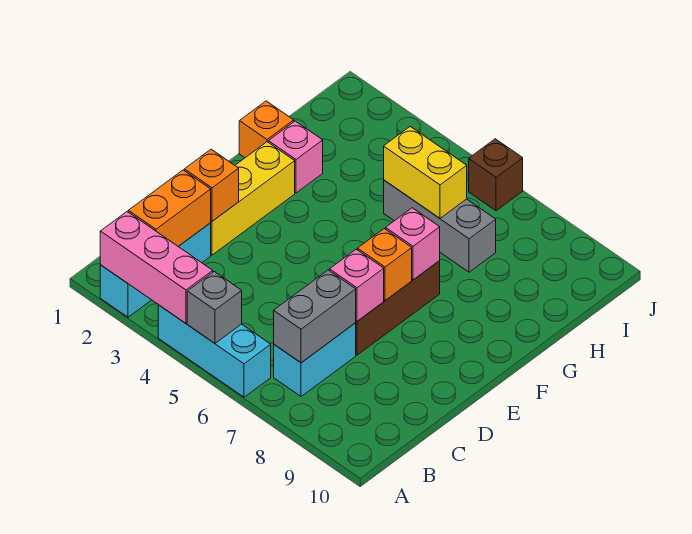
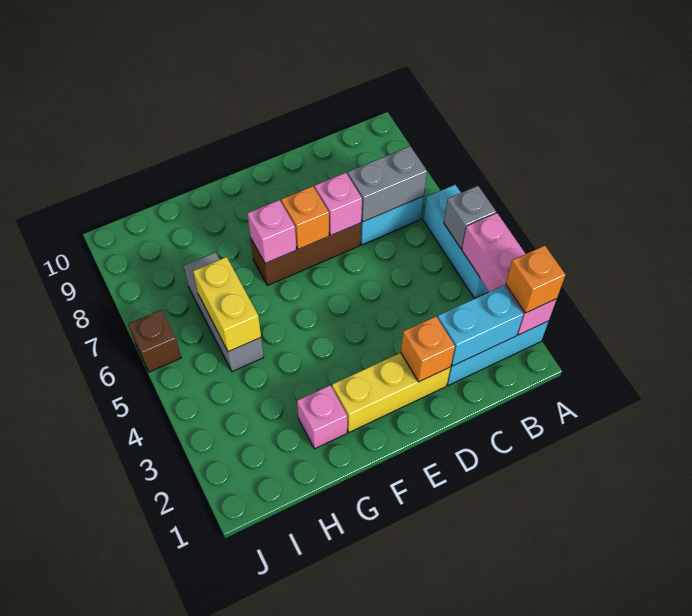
orange 1x2 brick [128,170,211,247] -> cyan 1x2 brick [438,285,523,366]
orange 1x1 brick [239,101,294,158] -> orange 1x1 brick moved to [506,246,565,313]

